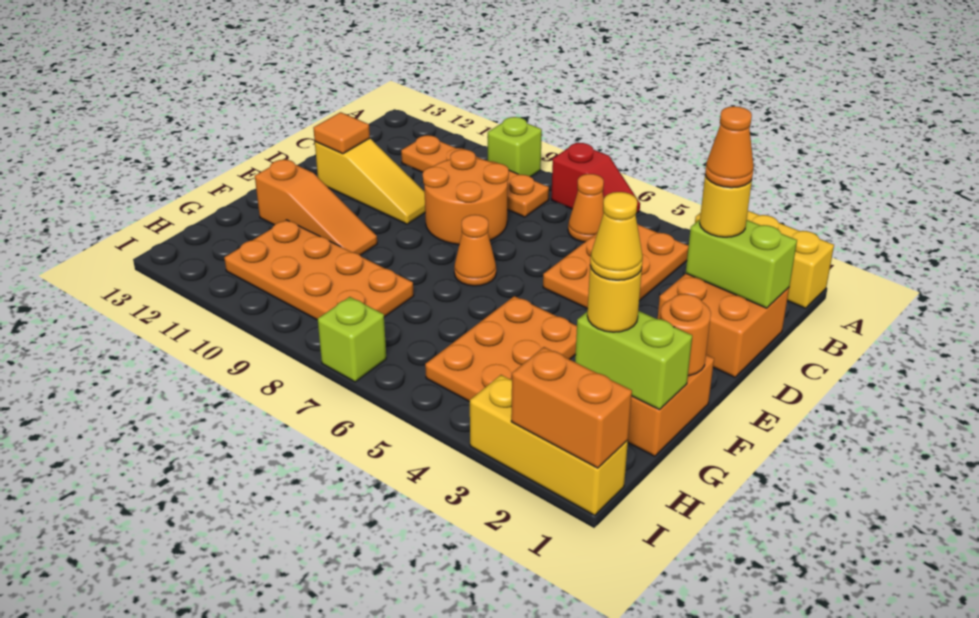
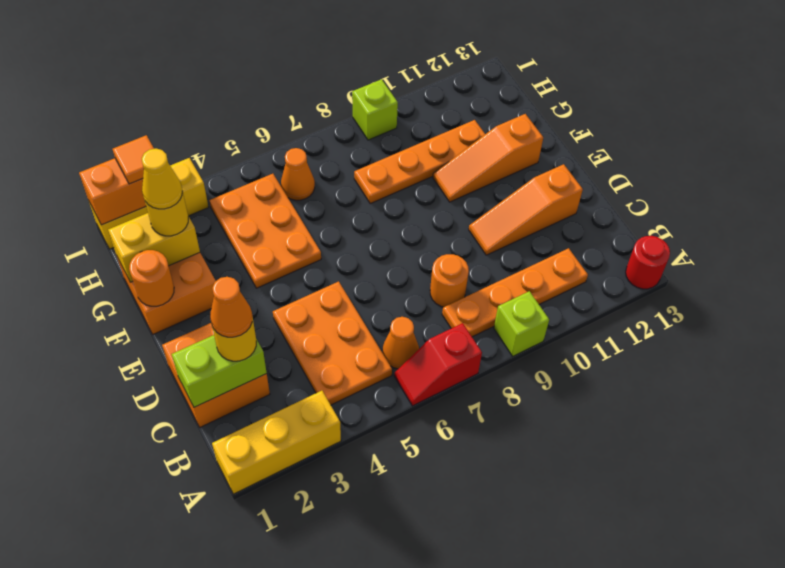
none -> red 1x1 round brick [626,236,670,289]
orange 2x2 round brick [423,150,509,245] -> orange 1x1 round brick [430,254,469,307]
yellow 1x3 slope [315,138,425,224] -> orange 1x3 slope [469,164,583,255]
orange 1x1 tile [313,112,370,154] -> orange 1x1 tile moved to [113,135,154,184]
orange 1x1 cone [454,215,496,286] -> orange 1x1 cone moved to [281,148,315,200]
lime 1x2 brick [575,311,692,410] -> yellow 1x2 brick [108,213,200,282]
orange 2x4 plate [224,220,414,320] -> orange 1x4 plate [354,120,485,204]
lime 1x1 brick [318,297,386,382] -> lime 1x1 brick moved to [352,79,398,140]

